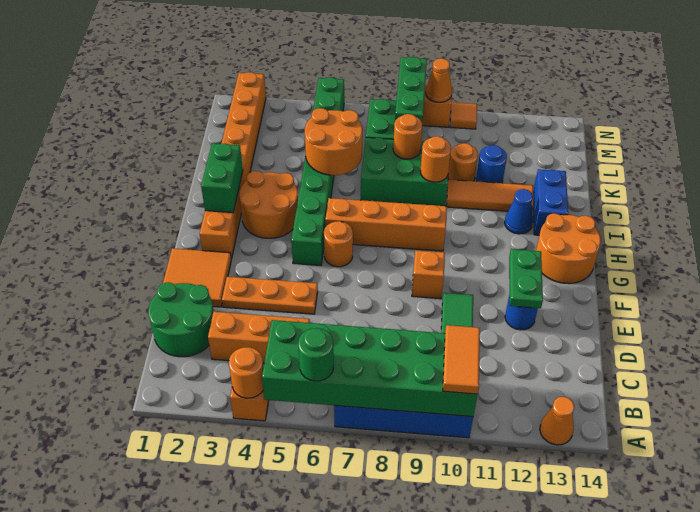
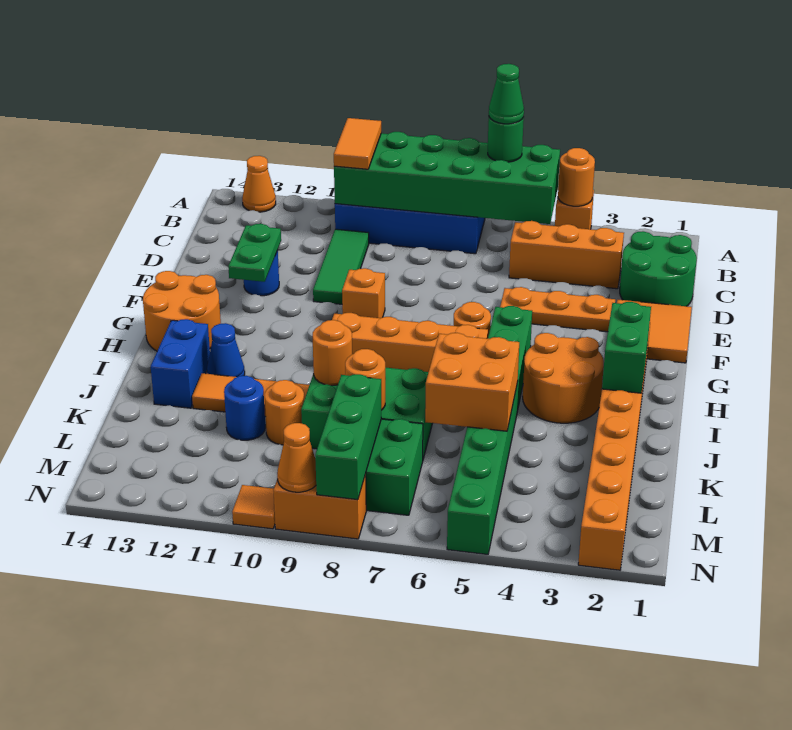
none -> green 1x1 cone [489,64,524,124]
orange 2x2 round brick [305,108,362,175] -> orange 2x2 brick [425,333,519,431]

